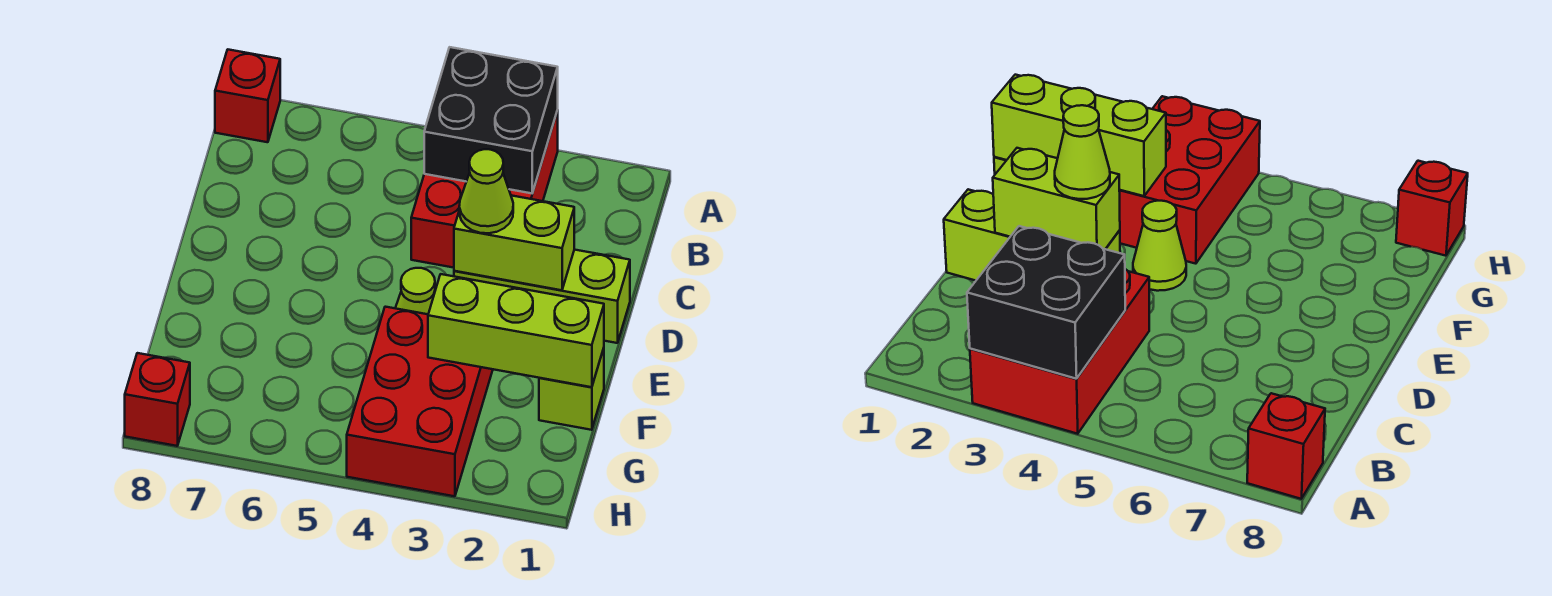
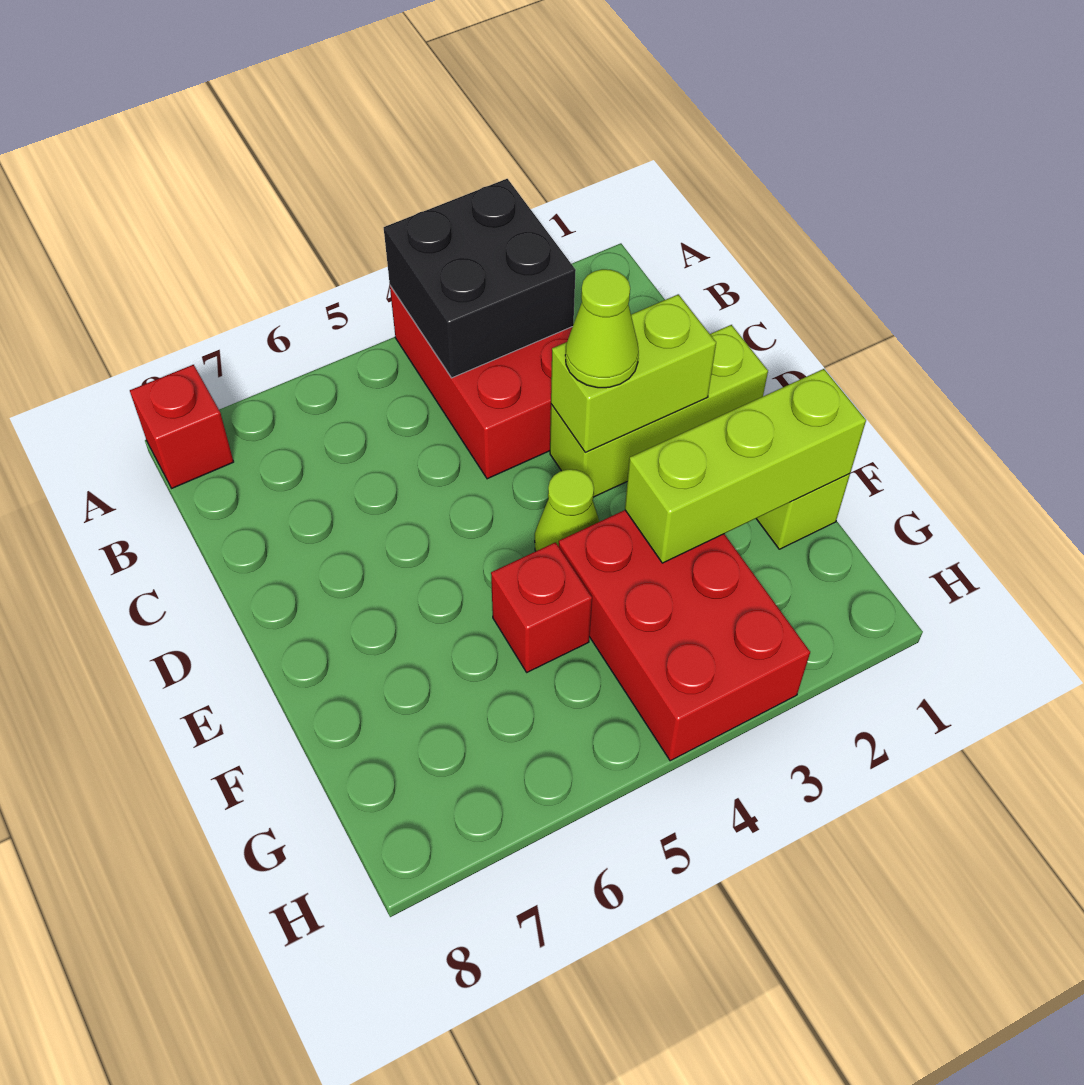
red 1x1 brick [125,353,190,446] -> red 1x1 brick moved to [491,542,592,672]

